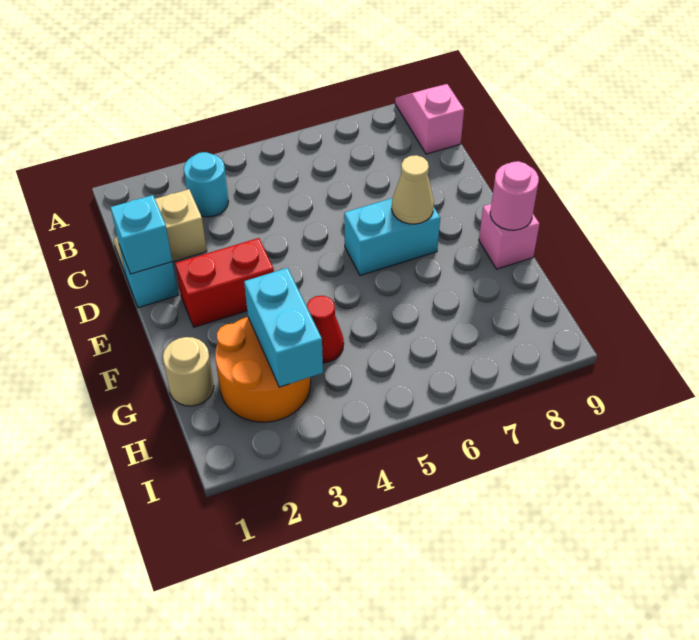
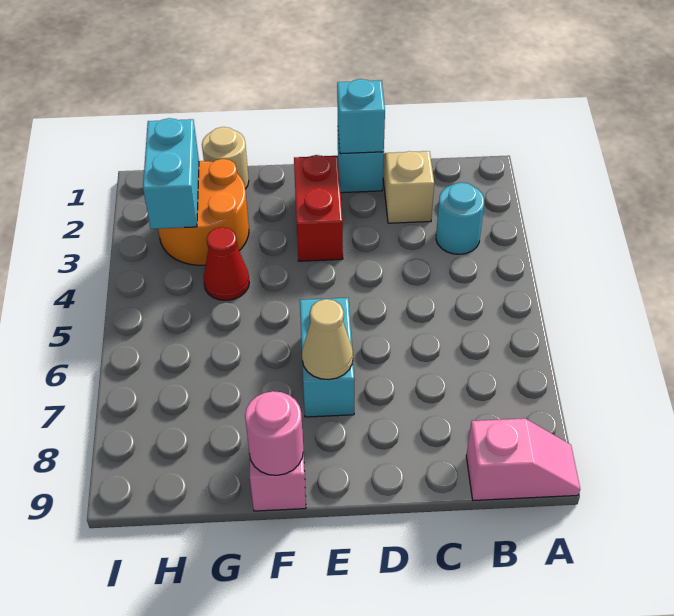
cyan 1x2 brick [244,268,323,387] -> cyan 1x2 brick turned to [143,118,199,229]

